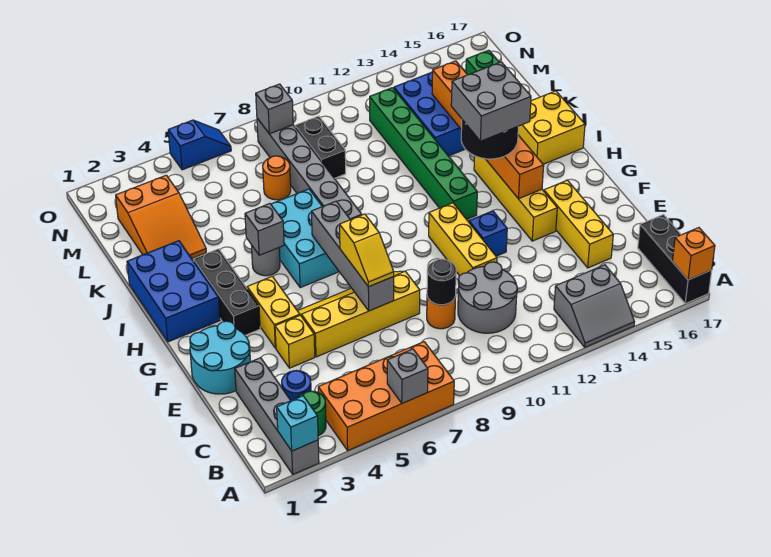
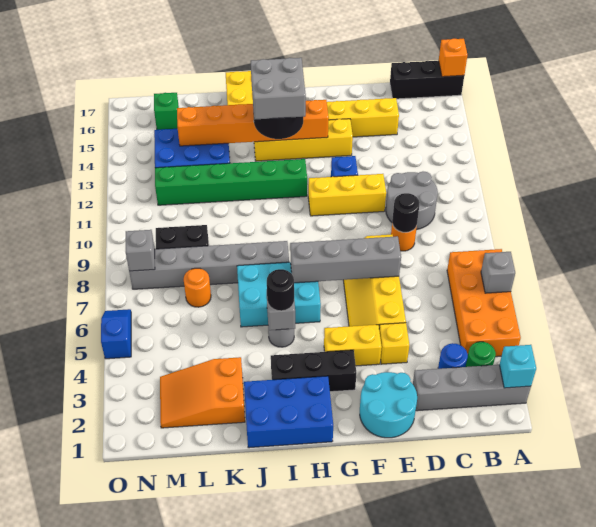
grey 2x2 slope [554,265,634,347] -> none
yellow 1x2 slope [340,214,394,287] -> none
none -> black 1x1 round brick [267,269,294,311]
orange 2x3 slope [116,175,206,259] -> orange 2x3 slope turned to [160,357,245,428]

